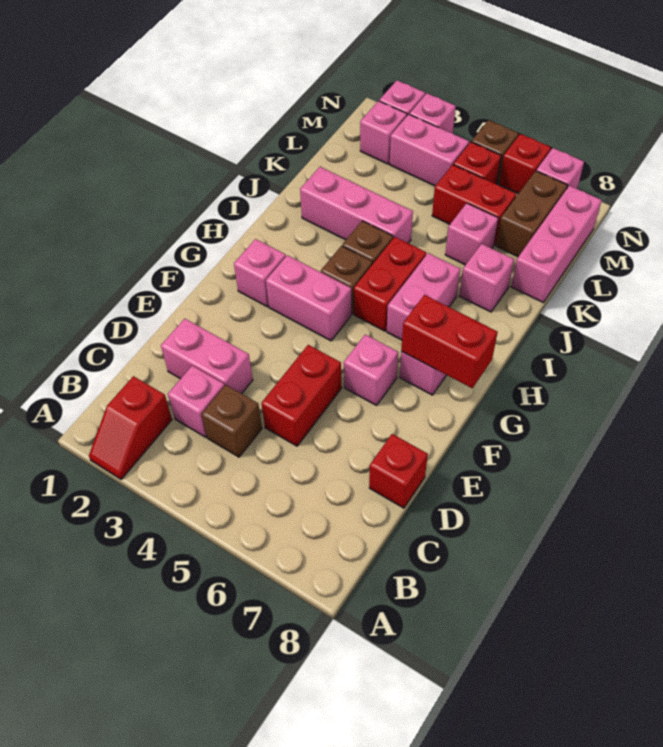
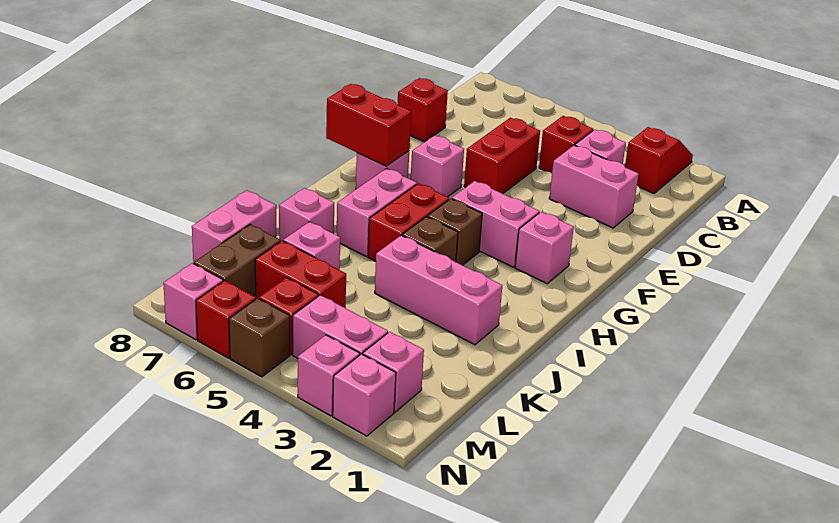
brown 1x1 brick [202,385,262,457] -> red 1x1 brick [539,116,593,173]
pink 1x3 brick [511,186,602,302] -> pink 1x2 brick [192,190,276,263]

